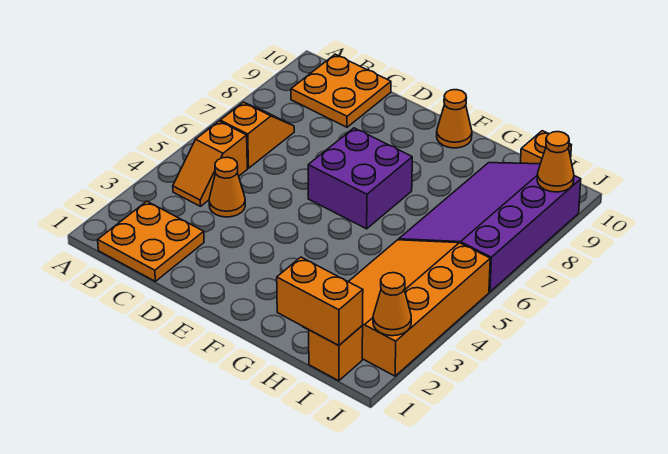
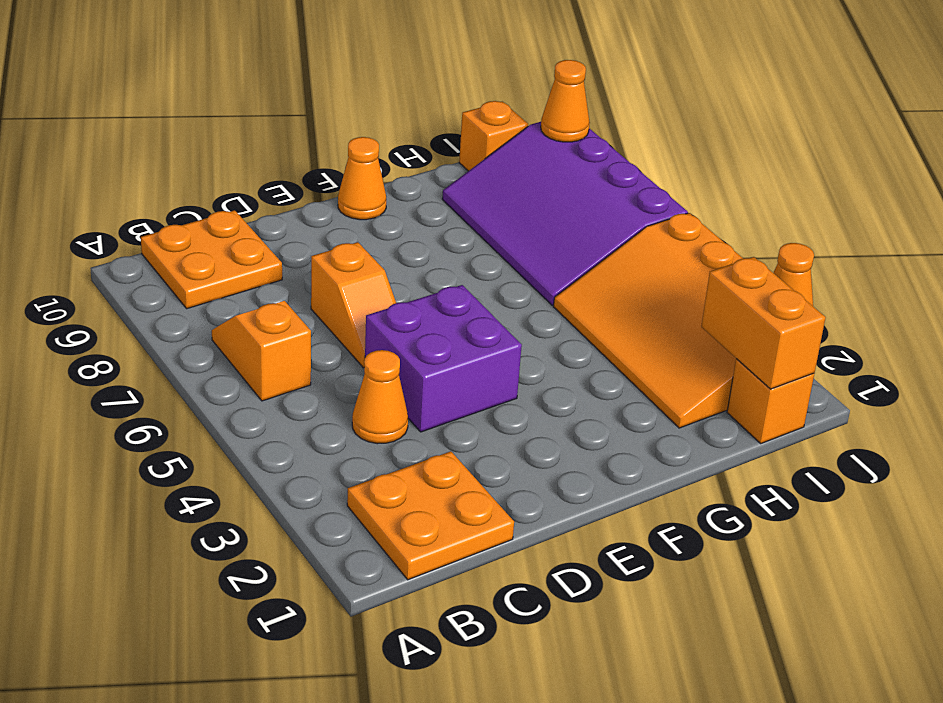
orange 1x2 slope [173,121,247,206] -> orange 1x2 slope moved to [311,242,396,368]
purple 2x2 brick [308,128,412,229] -> purple 2x2 brick moved to [365,285,522,432]
orange 1x2 brick [277,257,363,346] -> orange 1x2 brick turned to [701,257,826,389]

